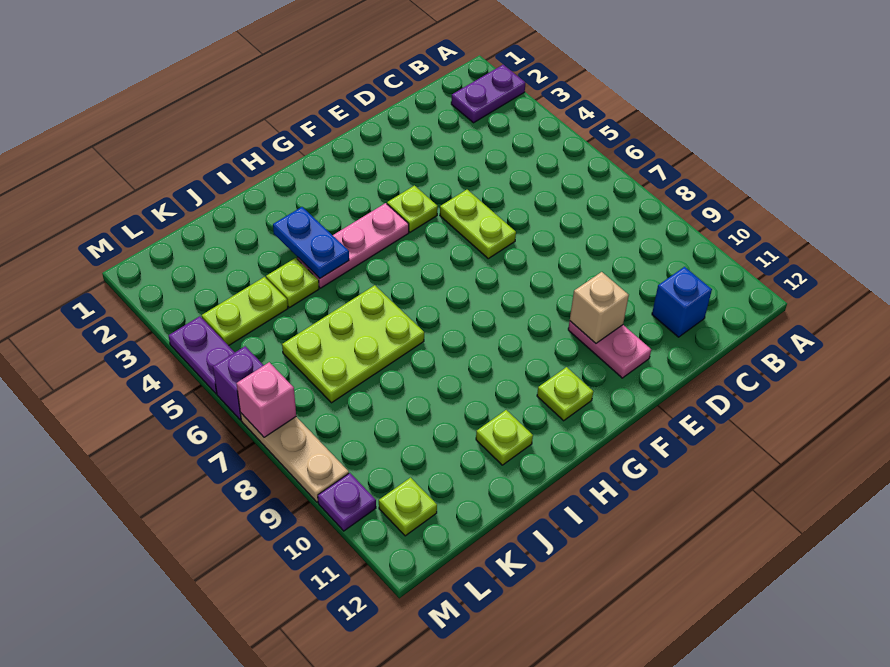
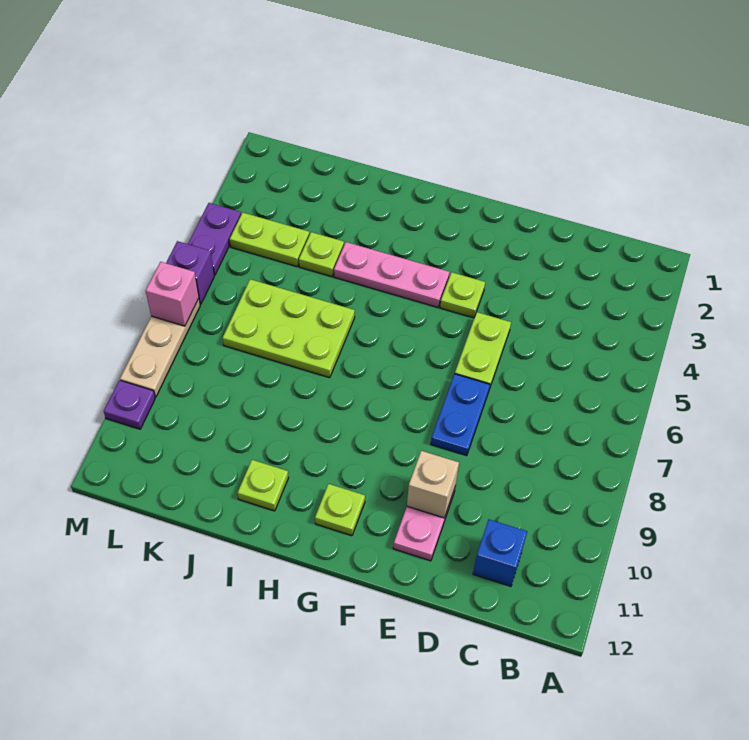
purple 1x2 plate [451,65,525,123] -> none
blue 1x2 plate [273,207,349,278] -> blue 1x2 plate moved to [431,374,490,456]
lime 1x1 plate [379,478,437,536] -> none

